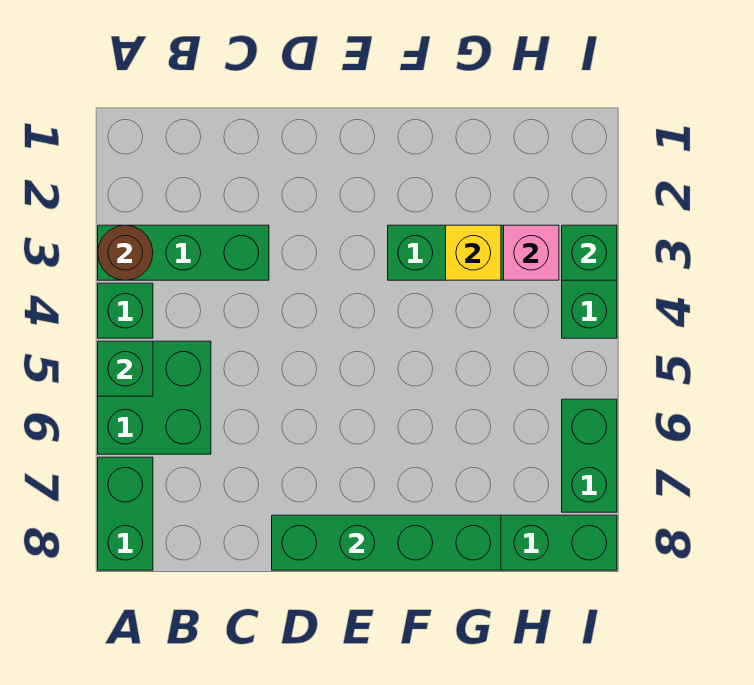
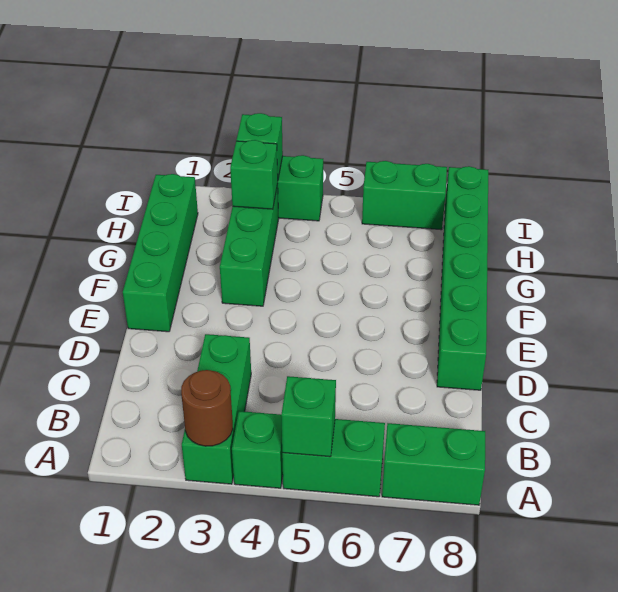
green 2x2 brick [98,341,211,454] -> green 1x2 brick [282,419,385,497]
green 1x4 brick [272,515,501,570] -> green 1x4 brick moved to [123,174,198,332]
yellow 1x1 brick [446,225,501,280] -> none
pink 1x1 brick [504,225,559,280] -> green 1x1 brick [230,140,278,209]

